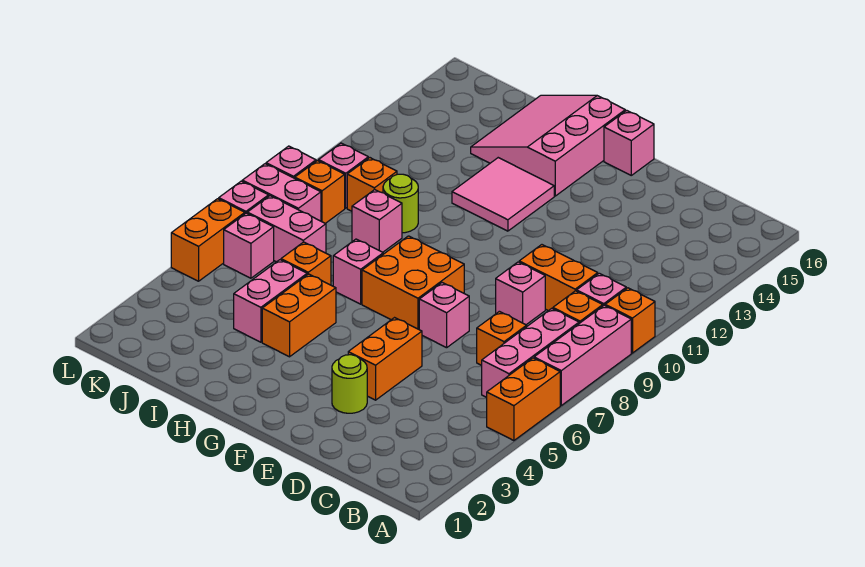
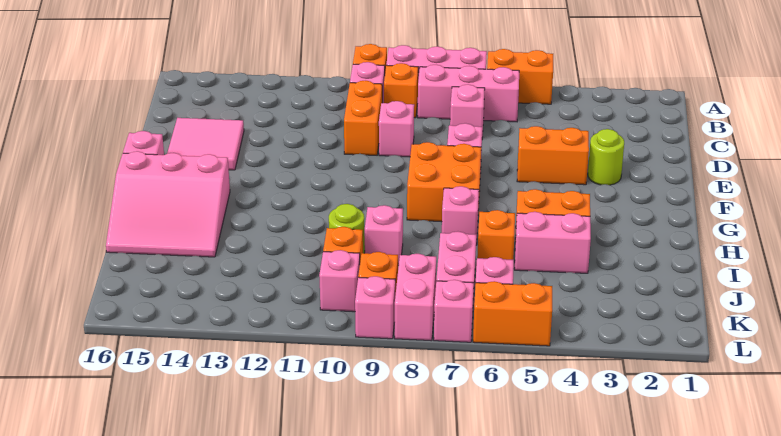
orange 1x1 brick [477,311,527,365] -> pink 1x1 brick [450,84,485,137]
pink 2x2 tile [452,158,554,231] -> pink 2x2 tile moved to [167,118,244,170]

